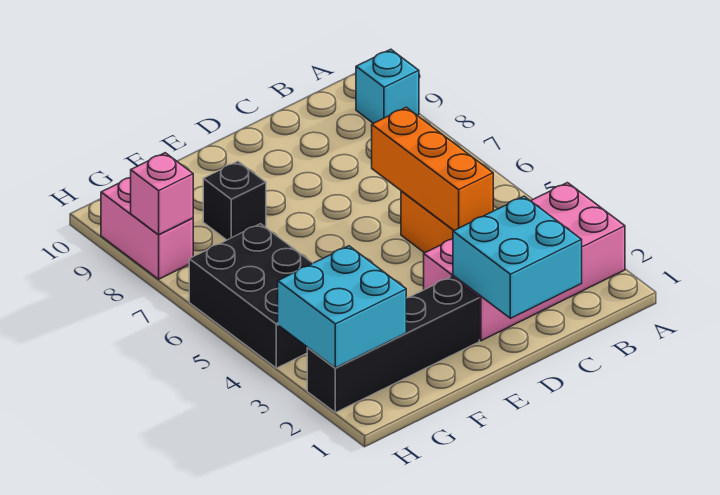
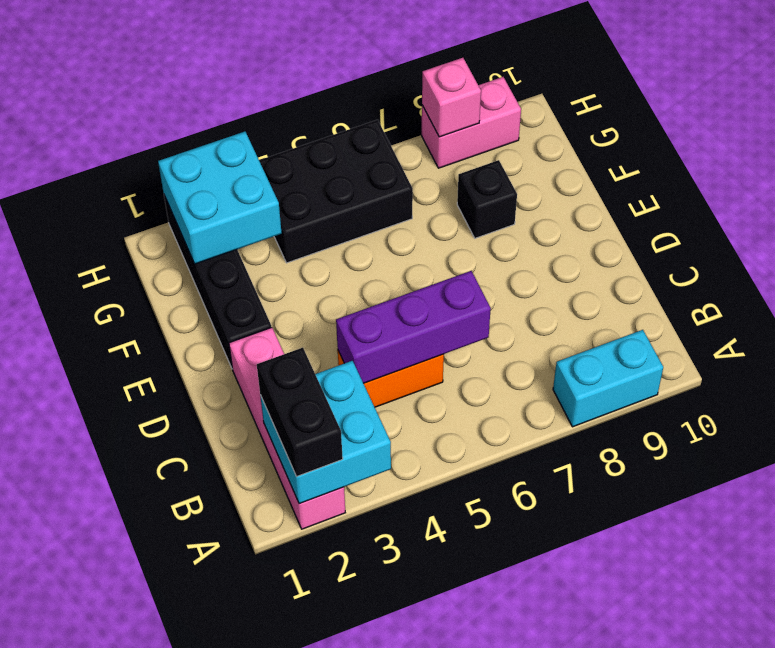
pink 2x4 brick [424,183,625,341] -> pink 1x4 brick [229,328,345,529]
none -> black 1x2 brick [257,348,343,477]
cyan 1x1 brick [356,49,419,123] -> cyan 1x2 brick [553,330,663,427]
cyan 2x2 brick [453,196,582,318] -> cyan 2x2 brick moved to [260,361,391,504]
orange 1x3 brick [372,107,493,230] -> purple 1x3 brick [336,271,491,383]

